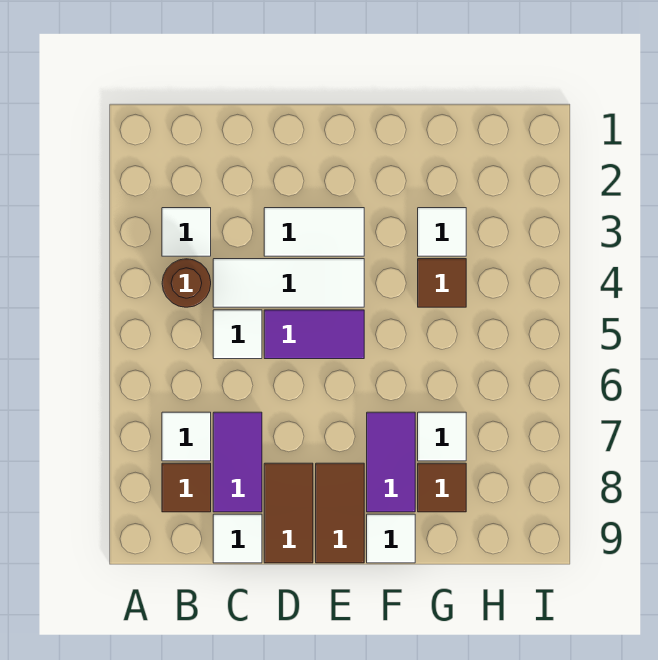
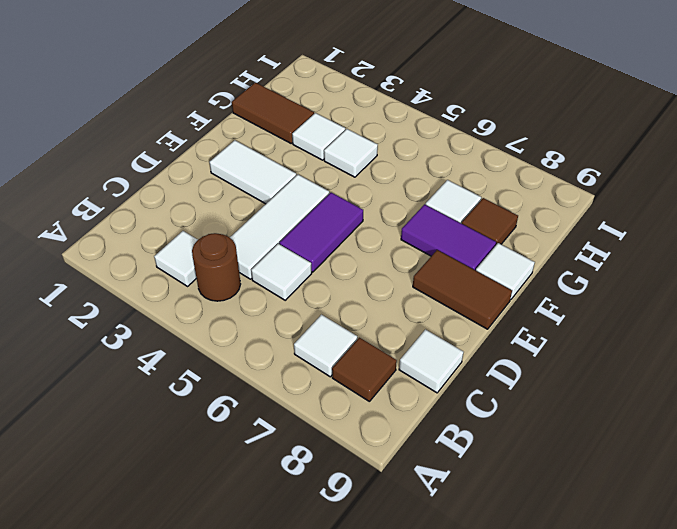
purple 1x2 tile [213,412,262,512] -> none
white 1x2 tile [264,208,364,256] -> white 1x2 tile turned to [210,140,296,204]
brown 1x2 tile [264,463,313,563] -> brown 1x2 tile moved to [232,82,314,143]
brown 1x1 tile [418,259,466,307] -> white 1x1 tile [324,129,378,177]

